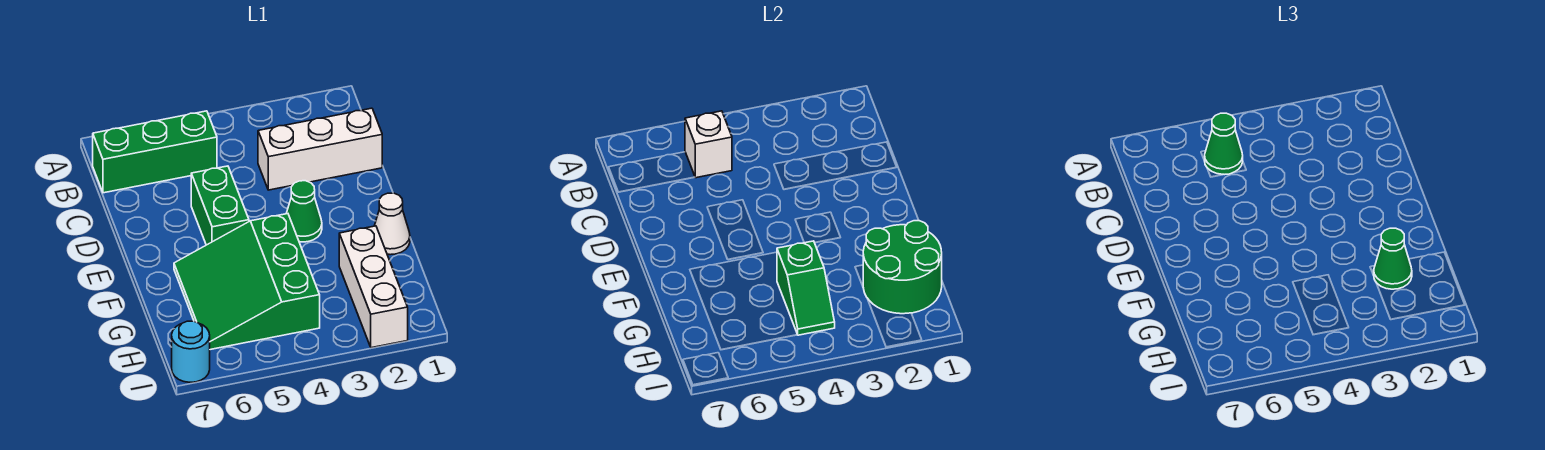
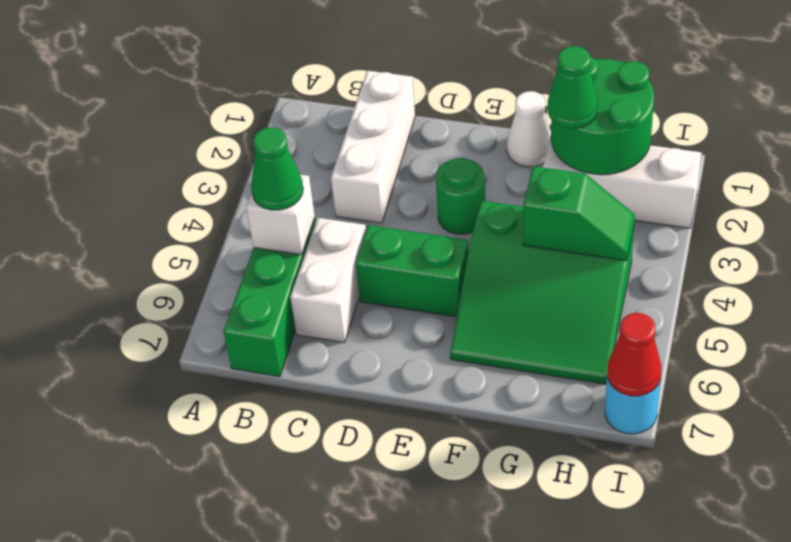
none -> white 1x2 brick [290,218,366,343]
green 1x1 cone [286,181,322,242] -> green 1x1 round brick [436,158,485,234]
none -> red 1x1 cone [607,313,661,396]

